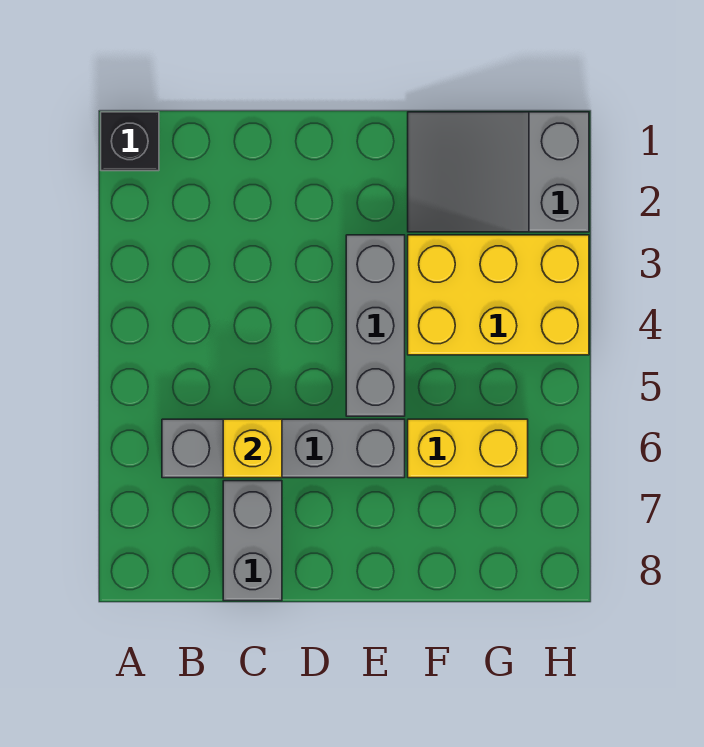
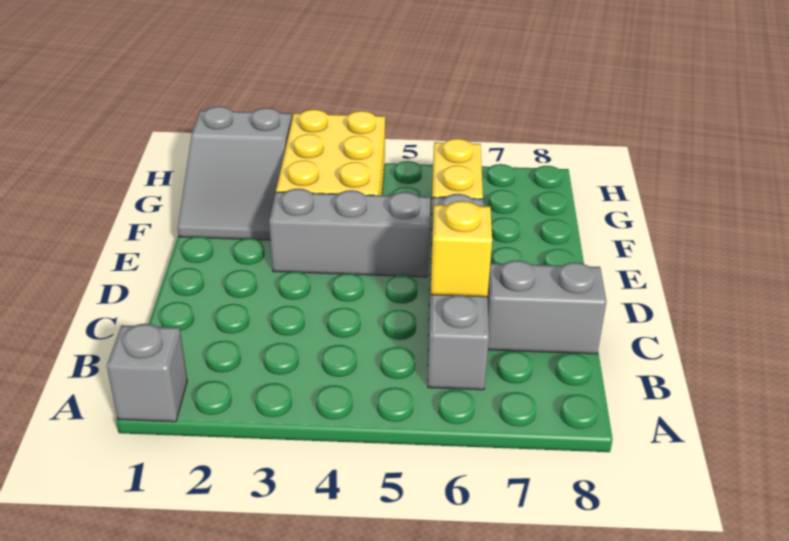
black 1x1 brick [101,112,159,171] -> grey 1x1 brick [107,324,187,422]

